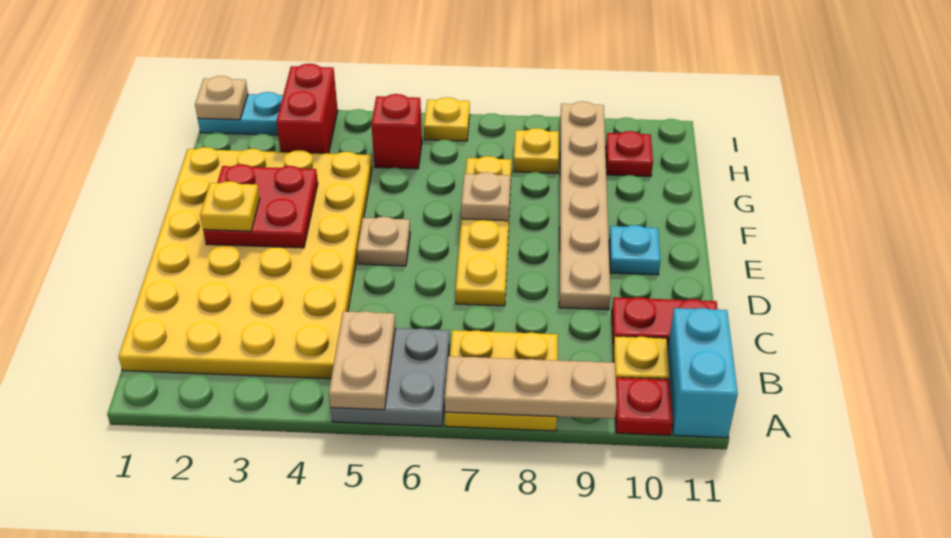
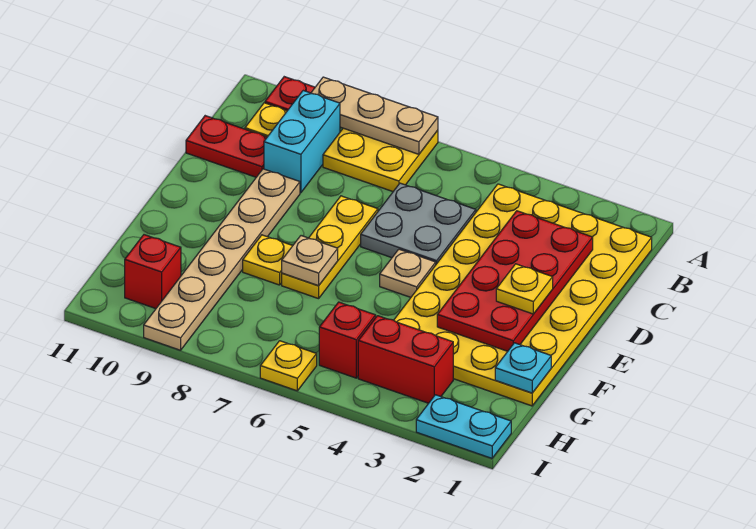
grey 2x2 plate [331,328,450,426] -> grey 2x2 plate moved to [361,183,476,264]
tan 1x2 plate [329,311,395,410] -> none
cyan 1x2 brick [667,308,738,438] -> cyan 1x2 brick moved to [264,91,340,193]
yellow 1x4 plate [455,156,512,306] -> yellow 1x3 plate [282,196,378,299]
red 2x2 plate [203,164,318,248] -> red 2x4 plate [437,211,593,351]
cyan 1x1 plate [609,225,661,275] -> cyan 1x1 plate moved to [495,343,551,393]
red 1x2 brick [277,64,338,153] -> red 1x2 brick turned to [358,316,453,403]
yellow 1x1 plate [514,128,559,173] -> yellow 1x1 plate moved to [243,235,293,285]
red 1x1 plate [606,131,653,176] -> red 1x1 brick [125,235,181,309]
tan 1x1 plate [195,76,248,120] -> none

